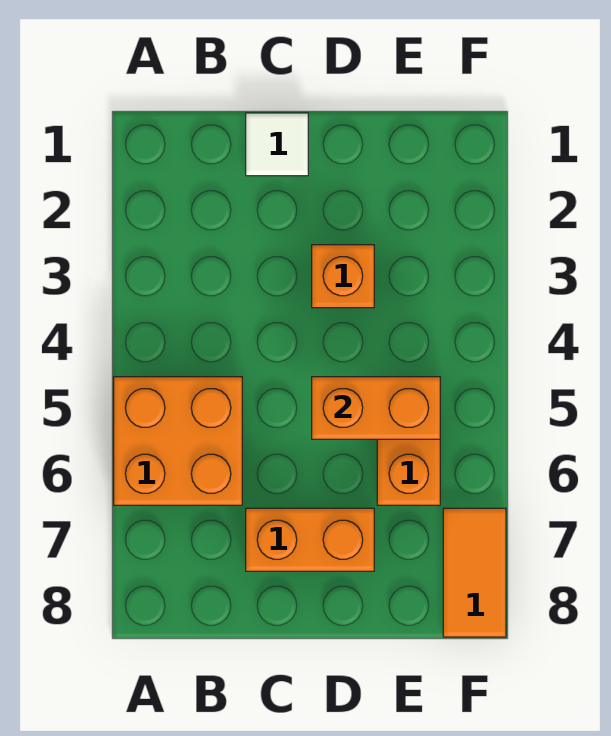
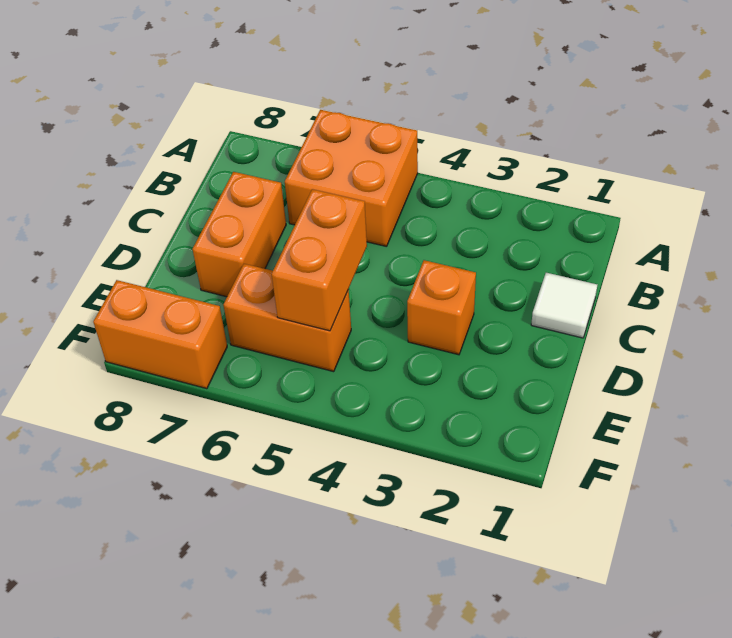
orange 1x2 tile [443,508,506,637] -> orange 1x2 brick [93,280,227,389]

